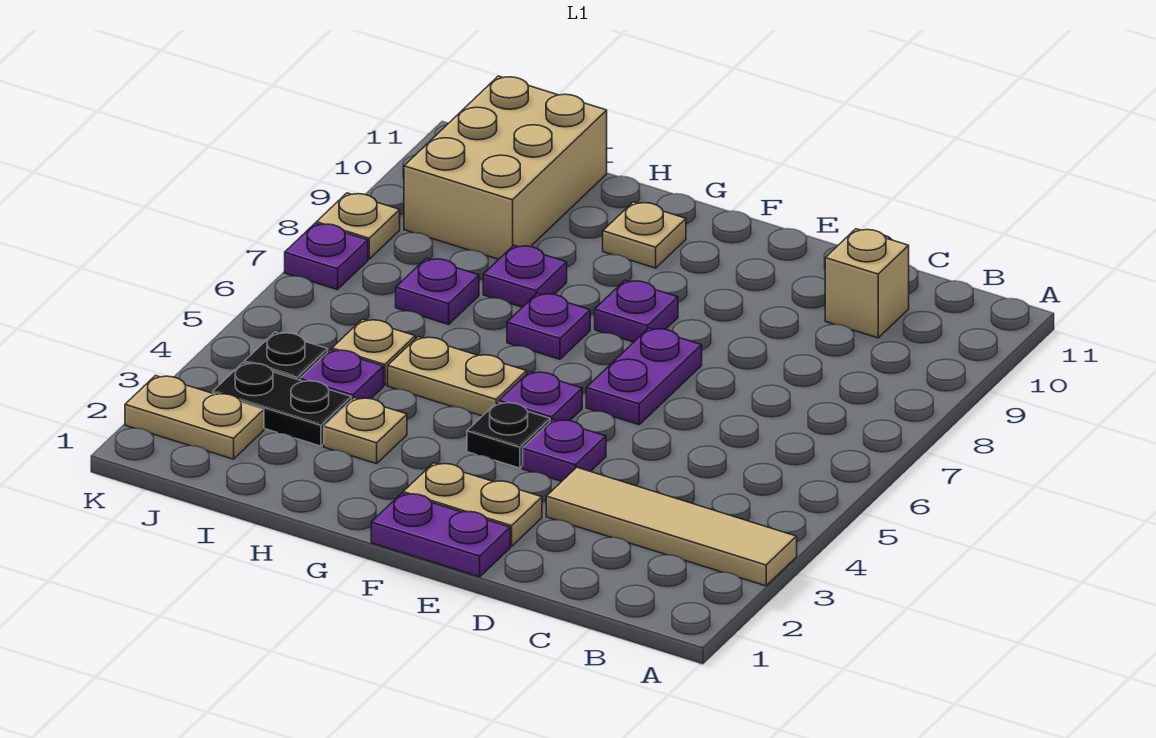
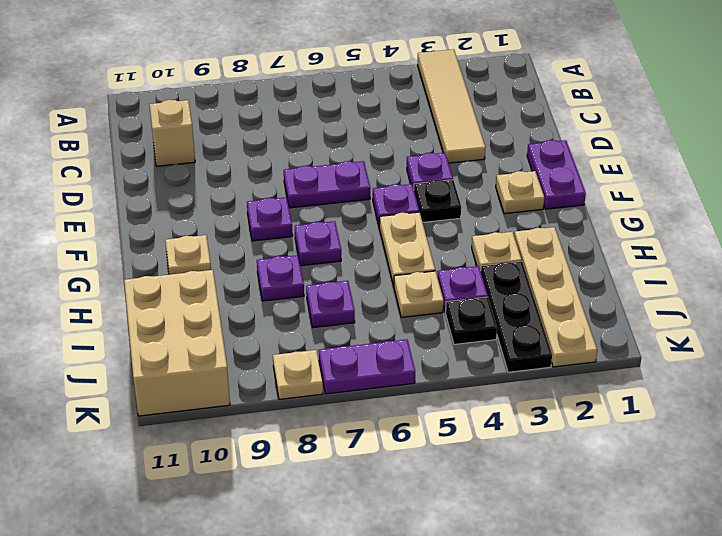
tan 1x2 plate [403,463,542,546] -> tan 1x1 plate [496,171,544,214]
black 1x2 plate [213,363,352,446] -> black 1x3 plate [481,261,552,372]
tan 2x3 brick [404,76,607,259] -> tan 2x3 brick turned to [124,270,230,416]
tan 1x2 plate [125,376,264,459] -> tan 1x4 plate [514,227,597,367]
purple 1x1 plate [285,223,368,290] -> purple 1x2 plate [319,339,415,394]

